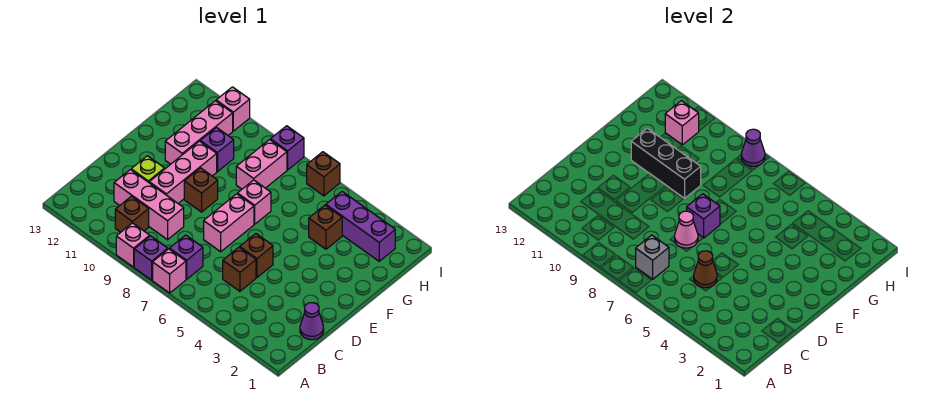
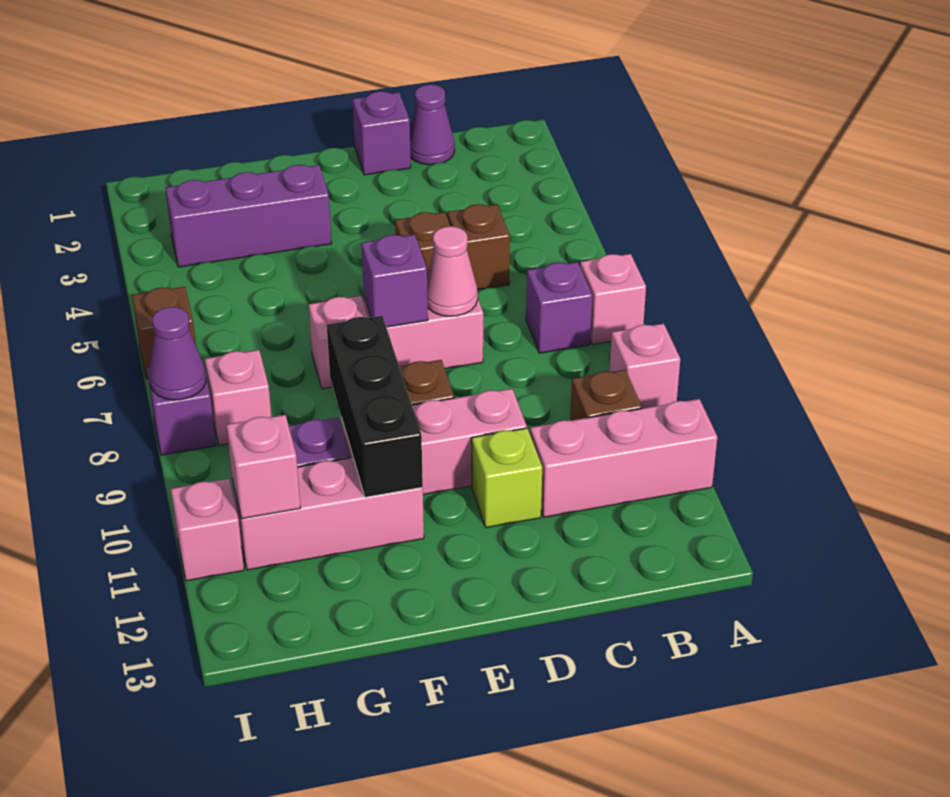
purple 1x1 brick [134,236,168,280] -> purple 1x1 brick moved to [352,91,411,175]
grey 1x1 brick [636,235,669,279] -> none
brown 1x1 cone [694,251,717,288] -> none
pink 1x3 brick [114,170,184,240] -> pink 1x3 brick turned to [530,399,717,517]
brown 1x1 brick [309,205,342,249] -> none
pink 1x2 brick [236,140,287,189] -> pink 1x1 brick [205,350,271,445]
purple 1x3 brick [326,192,395,261] -> purple 1x3 brick turned to [166,165,332,267]

